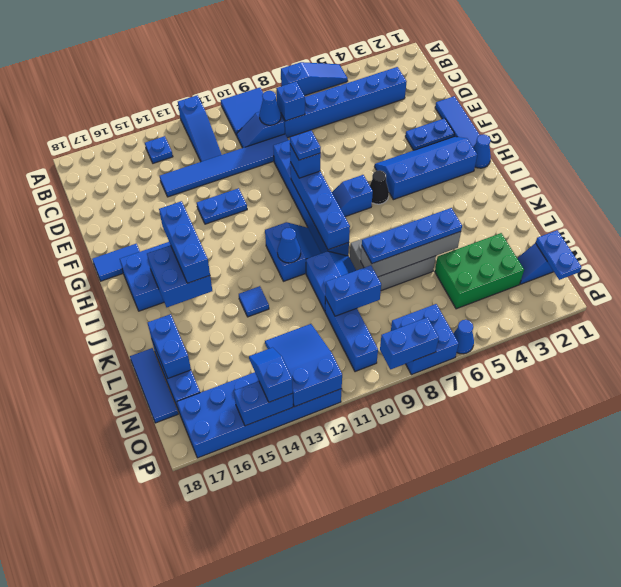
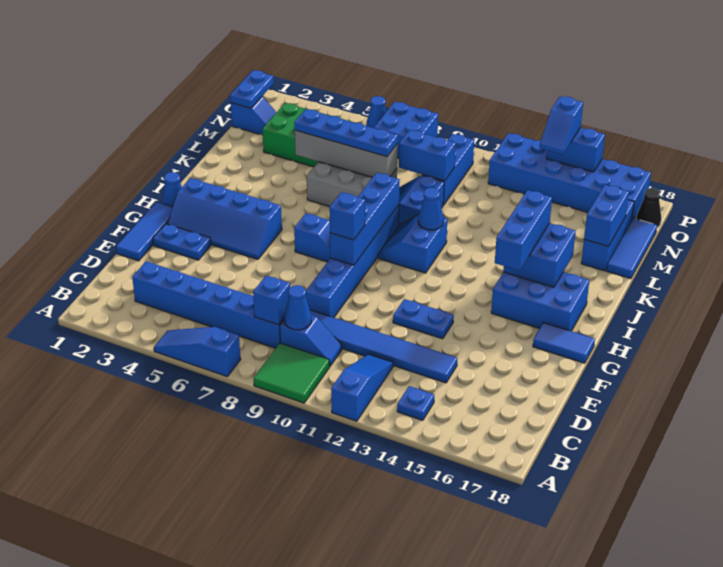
blue 2x2 tile [221,88,263,136] -> green 2x2 tile [254,343,330,403]
blue 1x1 plate [290,130,321,160] -> none
black 1x1 cone [370,170,389,204] -> black 1x1 cone moved to [636,188,661,228]
blue 1x1 tile [239,286,269,317] -> none
blue 2x3 slope [265,324,342,407] -> none
blue 1x2 brick [380,317,439,369] -> none

